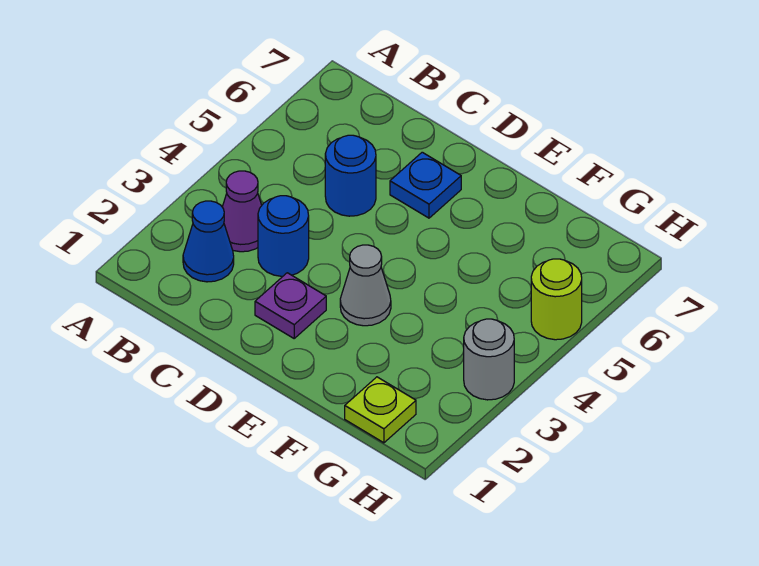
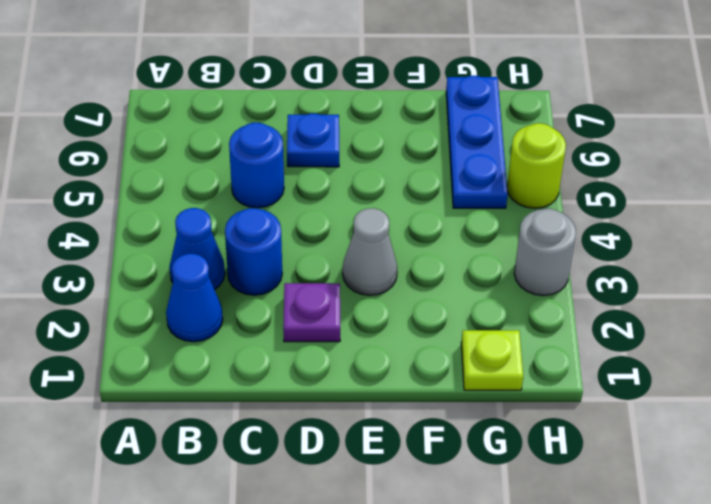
purple 1x1 cone [223,171,262,252] -> blue 1x1 cone [169,208,225,290]
none -> blue 1x3 plate [446,76,508,208]

